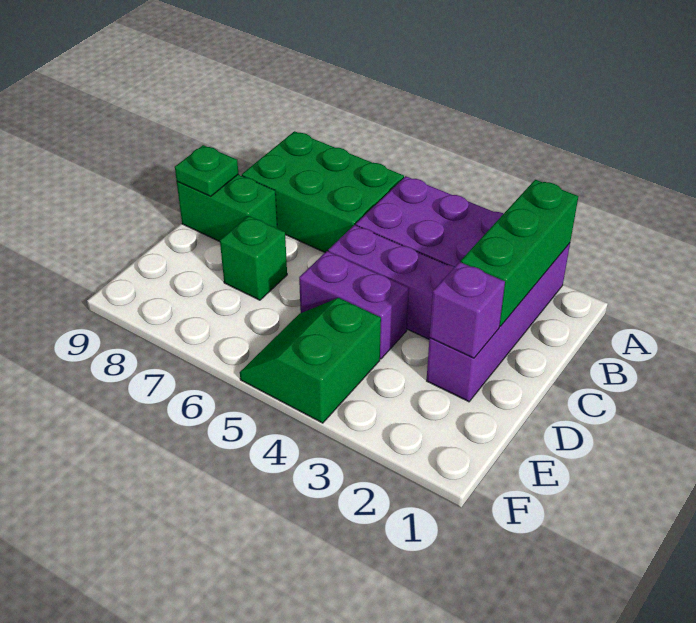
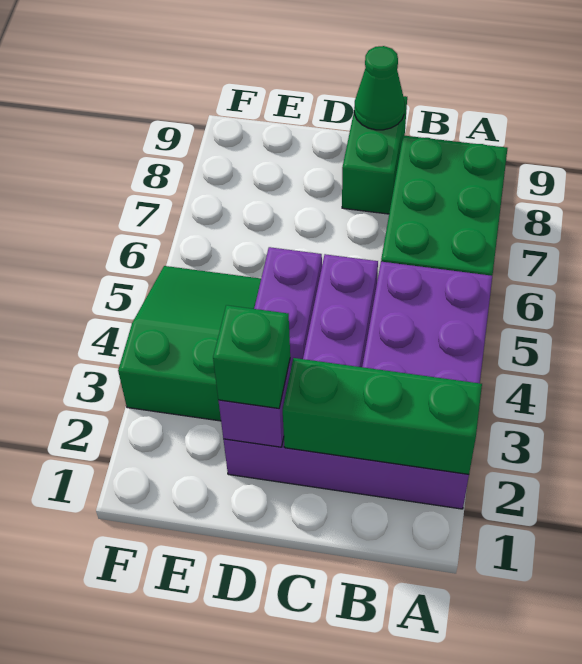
green 1x1 plate [175,145,238,196] -> green 1x1 cone [354,46,405,130]
green 1x1 brick [220,216,287,300] -> green 1x1 brick moved to [213,305,290,408]
green 2x2 slope [240,298,381,423] -> green 2x3 slope [118,266,261,421]

